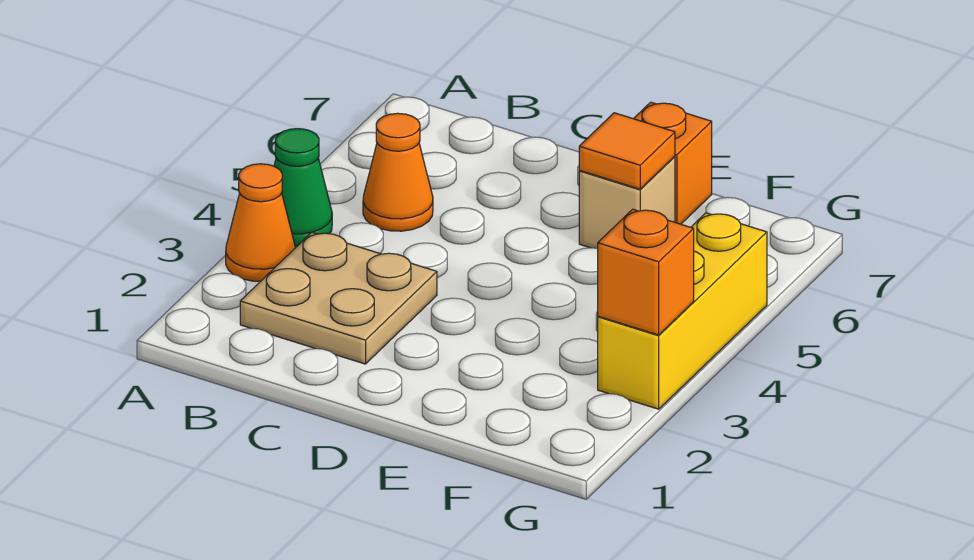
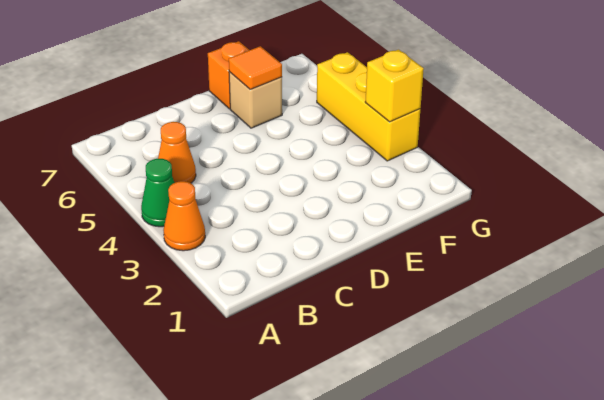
tan 2x2 plate [240,232,437,364] -> none
orange 1x1 brick [598,209,694,335] -> yellow 1x1 brick [365,50,424,122]

